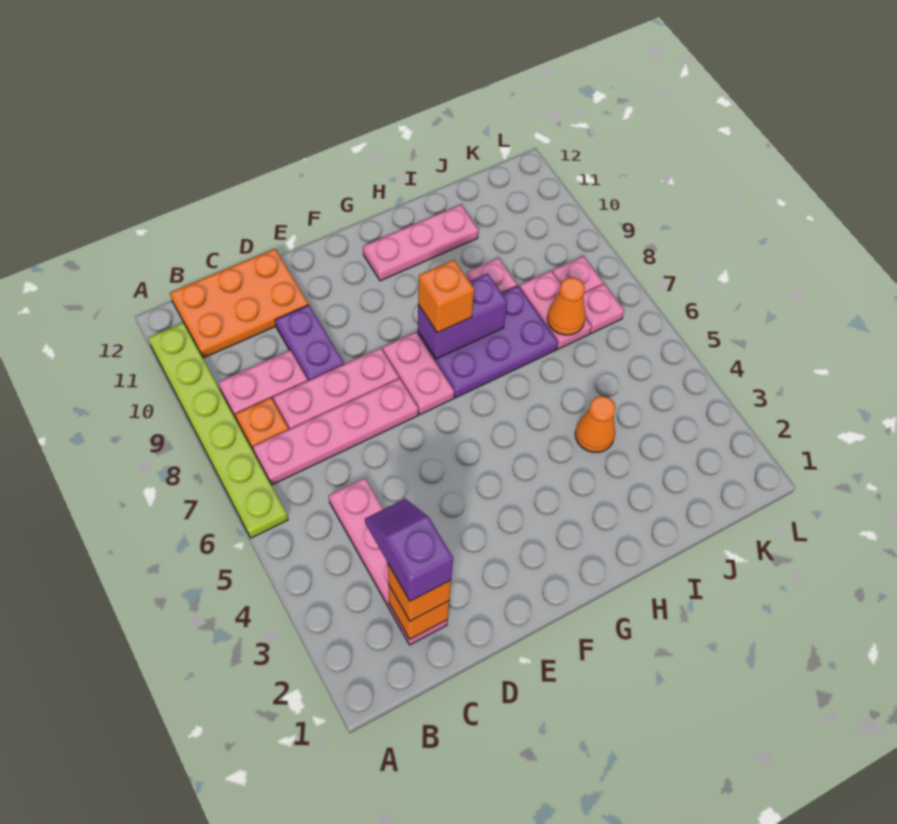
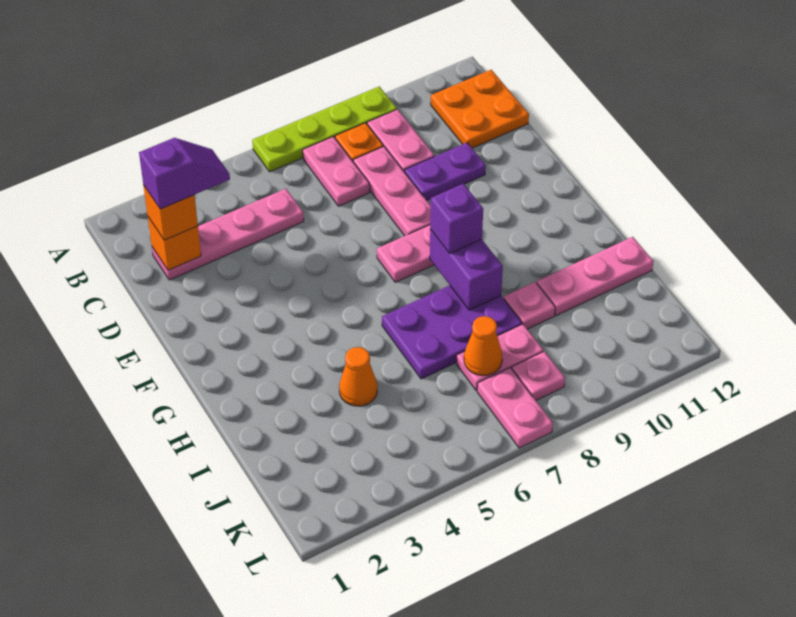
lime 1x6 plate [148,322,288,538] -> lime 1x4 plate [252,86,397,172]
pink 1x4 plate [253,378,418,485] -> pink 1x2 plate [303,137,370,206]
orange 2x3 plate [170,249,308,358] -> orange 2x2 plate [431,70,529,148]
purple 2x3 plate [418,286,558,398] -> purple 2x3 plate turned to [382,285,522,379]
orange 1x1 brick [418,260,474,333] -> purple 1x1 brick [430,184,483,253]
pink 1x3 plate [363,204,478,281] -> pink 1x3 plate turned to [537,237,654,315]
pink 1x1 plate [583,284,624,333] -> pink 1x2 plate [477,368,553,448]

